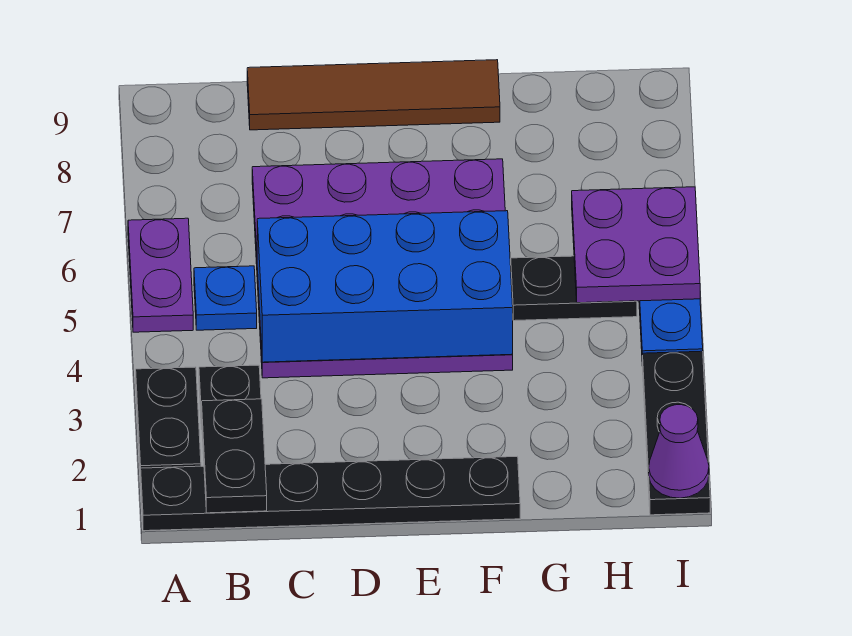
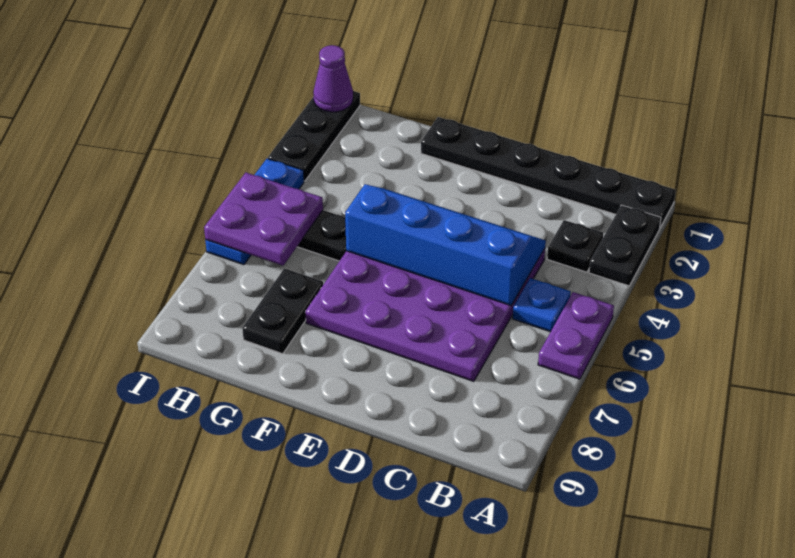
black 1x2 plate [201,399,267,513] -> black 1x2 plate moved to [242,268,323,354]
blue 2x4 brick [257,211,513,362] -> blue 2x4 slope [345,184,546,305]
brown 1x4 tile [247,60,500,130] -> none

